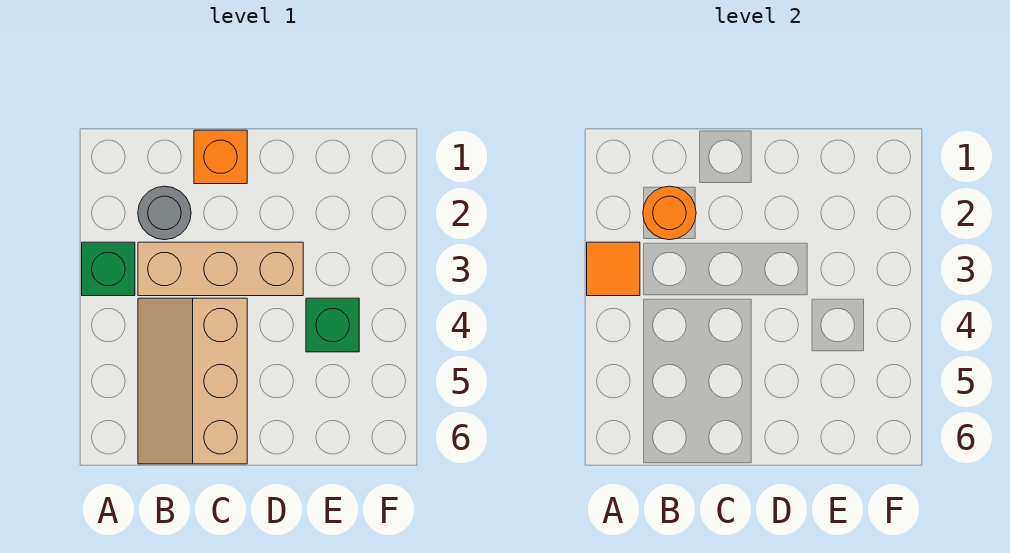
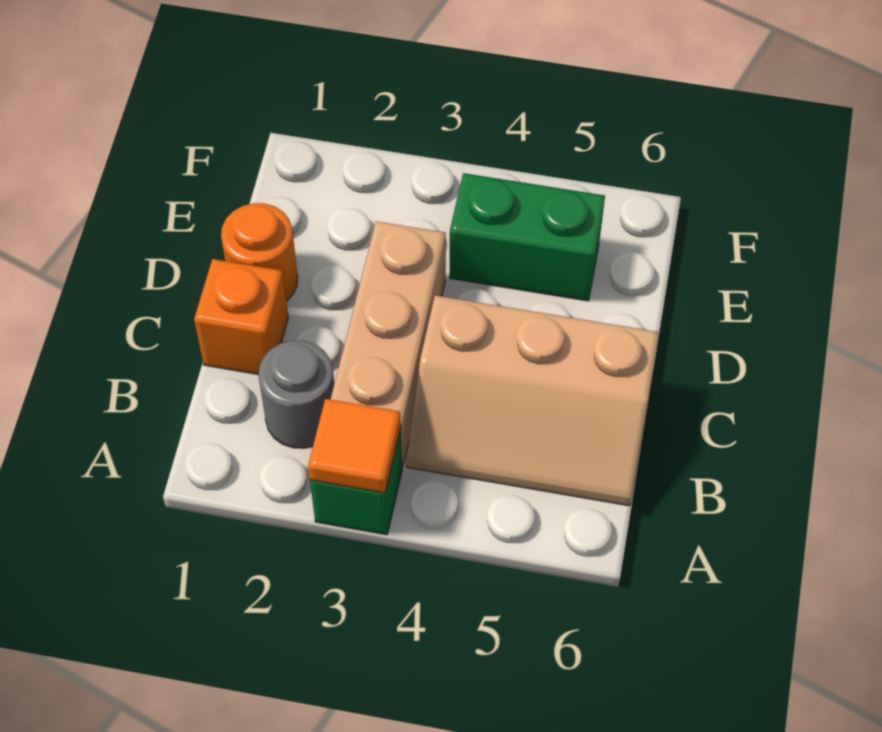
orange 1x1 round brick [643,186,696,240] -> orange 1x1 round brick moved to [221,203,298,301]
green 1x1 brick [306,298,359,352] -> green 1x2 brick [450,173,605,301]

